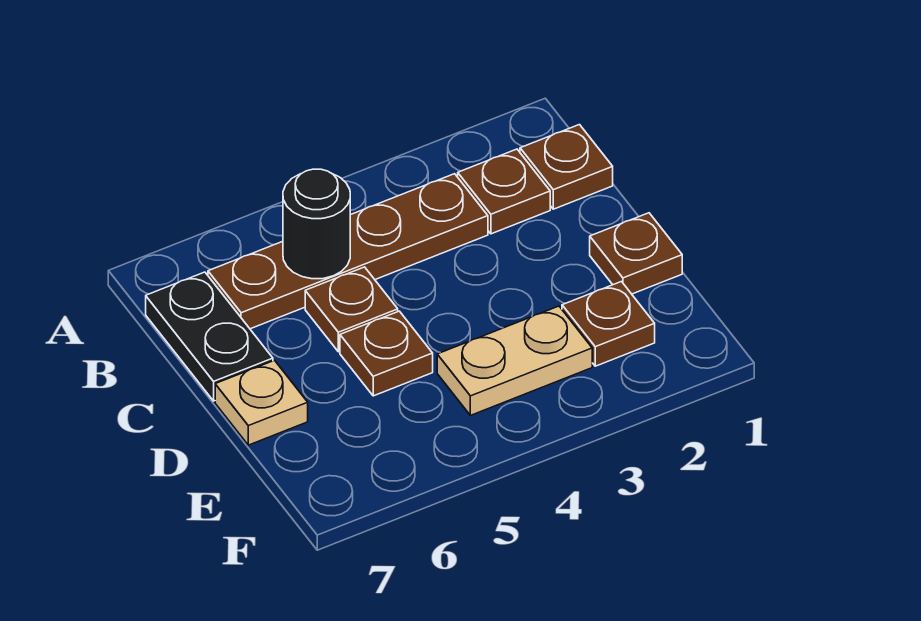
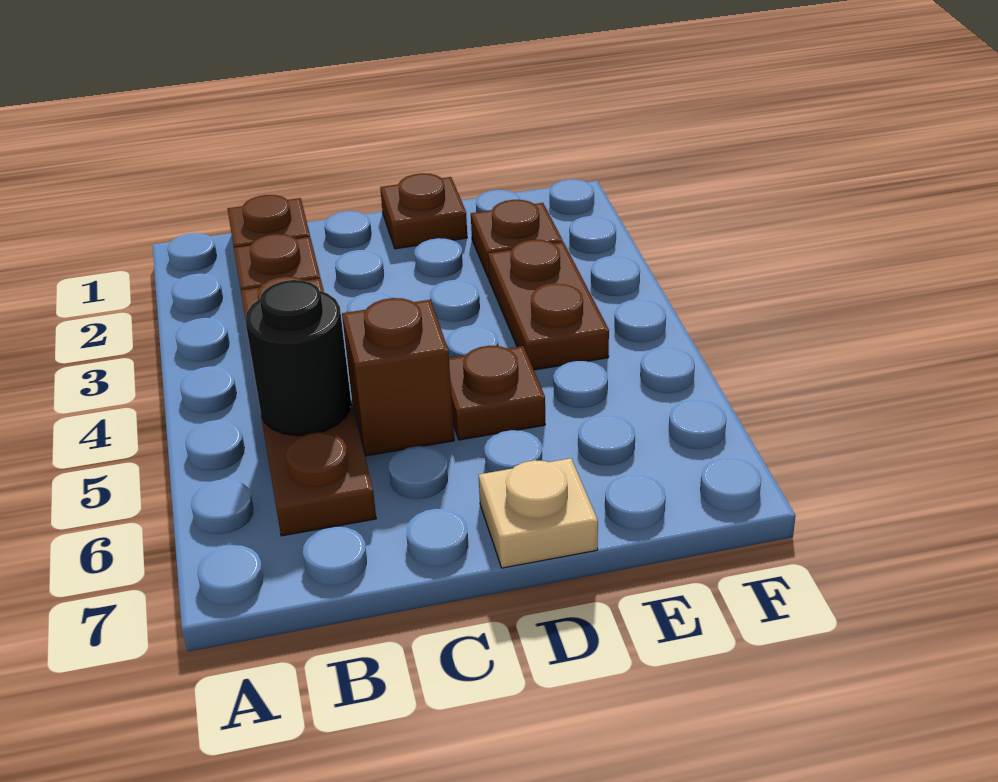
black 1x2 plate [146,272,273,401] -> none
brown 1x1 plate [305,267,398,352] -> brown 1x1 brick [342,298,454,456]
tan 1x2 plate [437,306,592,415] -> brown 1x2 plate [488,240,609,370]

